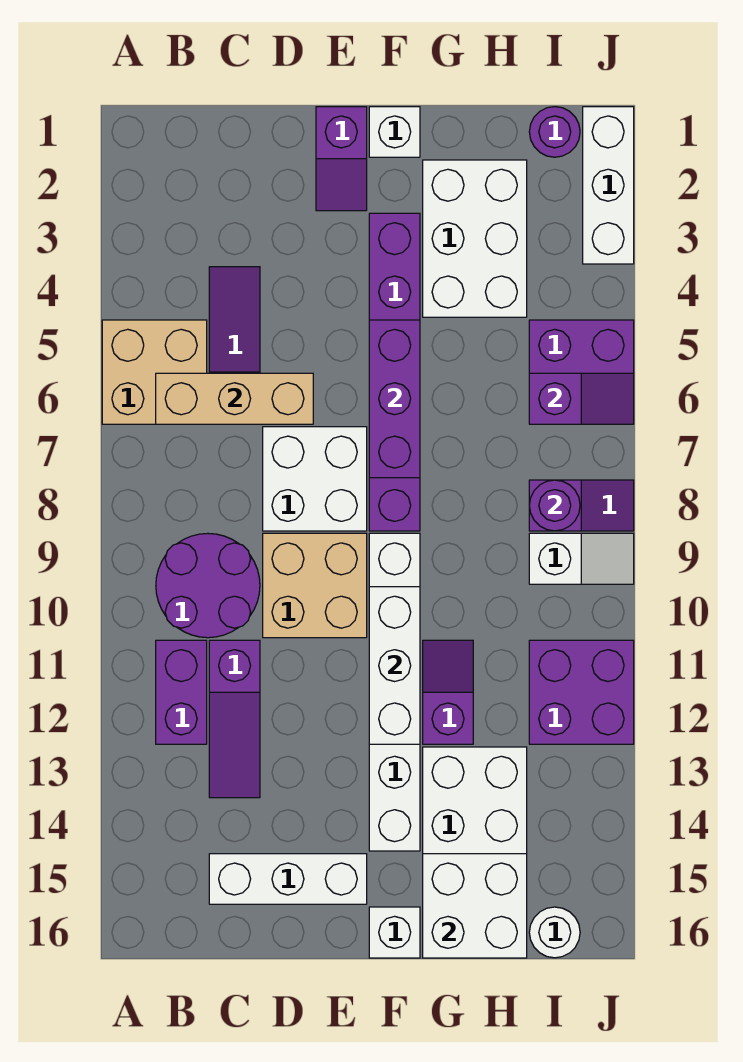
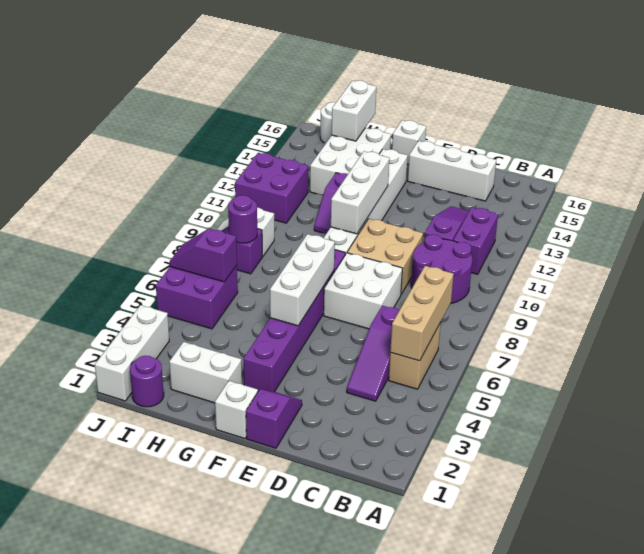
tan 2x2 brick [102,320,207,424] -> tan 1x2 brick [389,322,441,389]
tan 1x3 brick [156,373,313,424] -> tan 1x3 brick turned to [390,266,454,361]
purple 1x3 brick [369,320,420,478] -> white 1x3 brick [270,234,335,326]
white 2x3 brick [423,160,527,317] -> white 1x2 brick [169,342,242,403]
white 2x2 brick [423,854,527,958] -> white 1x2 brick [332,81,376,141]

